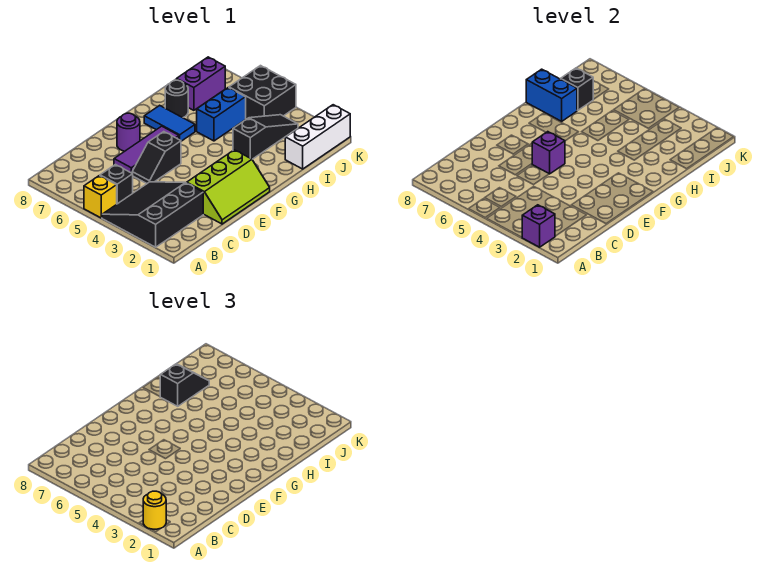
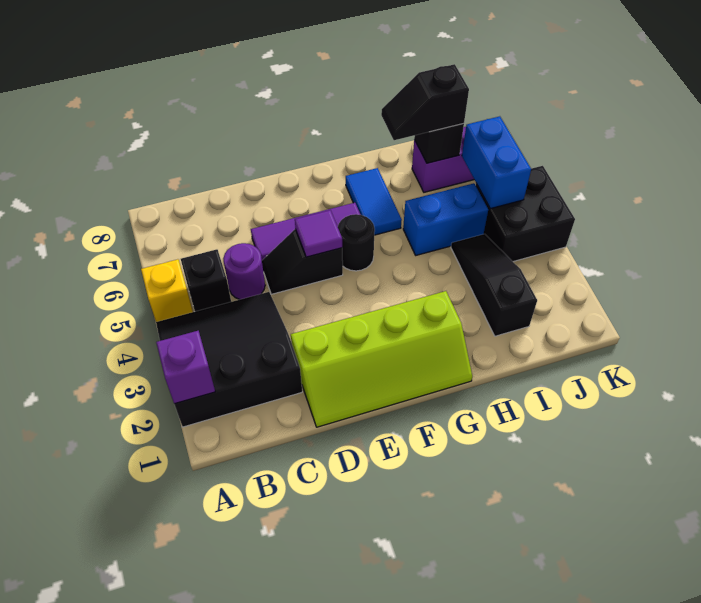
yellow 1x1 round brick [143,491,166,529] -> none
lime 2x3 slope [187,150,270,224] -> lime 2x4 slope [291,291,472,427]
purple 1x1 brick [532,132,565,174] -> purple 1x1 tile [295,210,342,257]
purple 1x1 round brick [117,113,140,151] -> purple 1x1 round brick moved to [223,243,265,300]
black 1x3 slope [233,115,298,159] -> black 1x3 slope turned to [451,234,537,336]
black 1x1 round brick [165,80,188,118] -> black 1x1 round brick moved to [338,214,375,271]
blue 1x2 brick [526,69,577,121] -> blue 1x2 brick moved to [462,116,531,209]
black 1x2 slope [160,364,209,406] -> black 1x2 slope turned to [381,64,469,140]
white 1x3 brick [285,105,350,169] -> none

